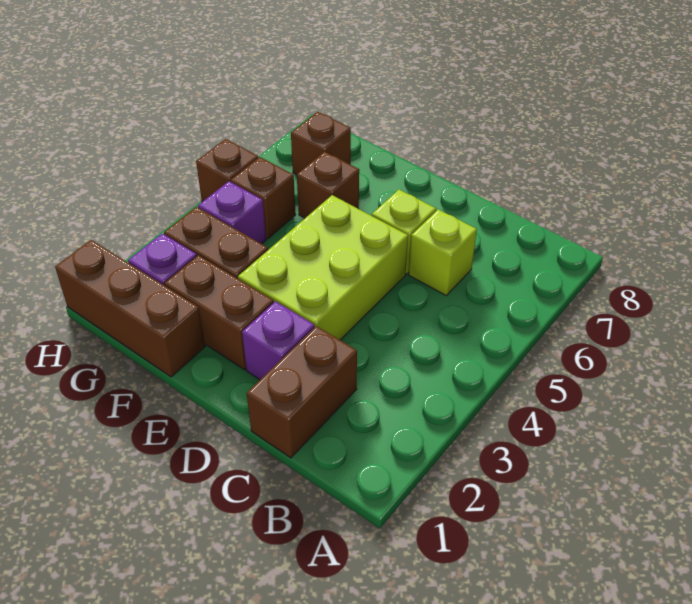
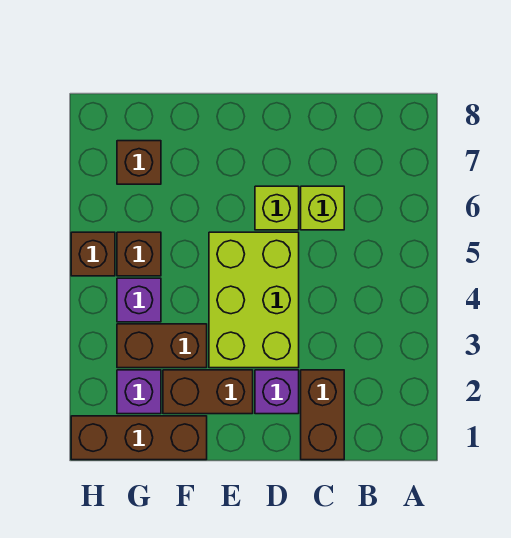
brown 1x1 brick [297,152,359,218] -> none

